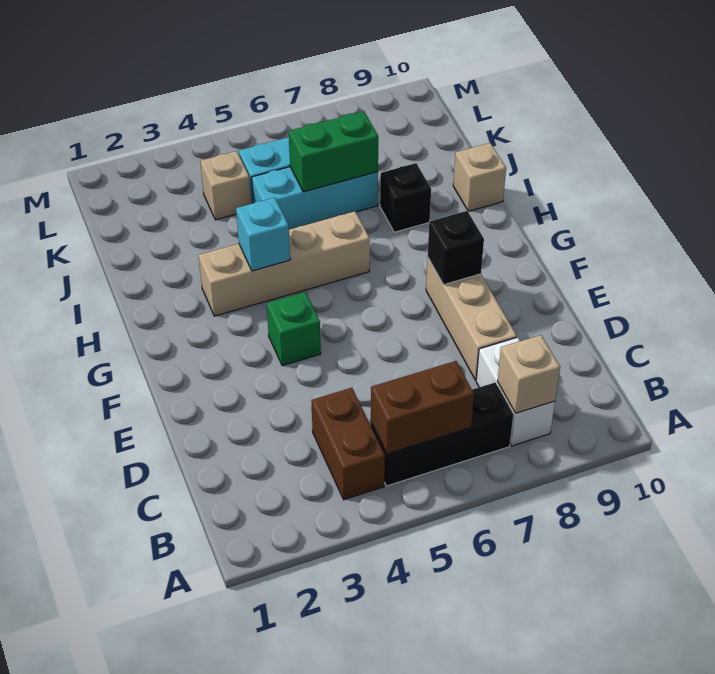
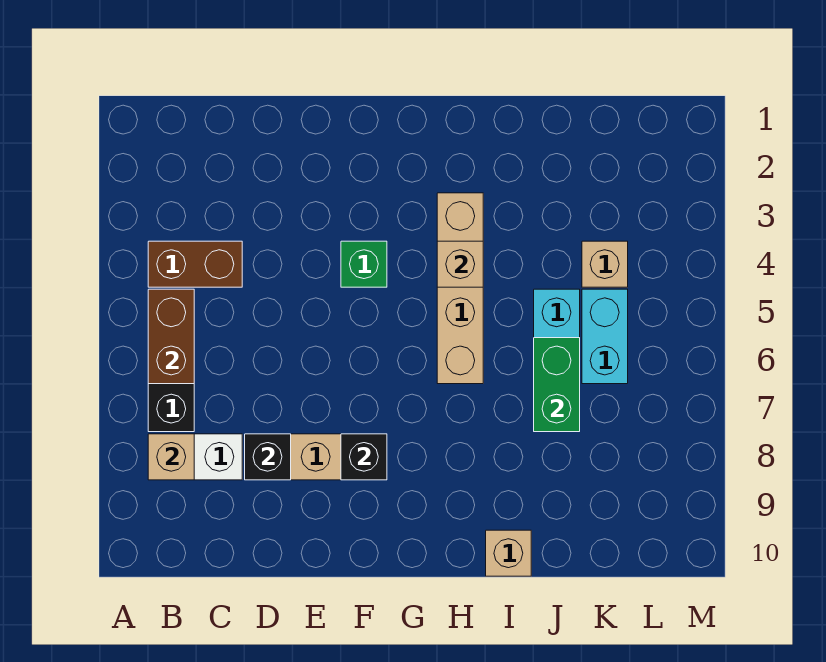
cyan 1x1 brick [236,198,290,271] -> tan 1x1 brick [437,241,483,287]
black 1x1 brick [380,163,431,232] -> black 1x1 brick moved to [245,434,291,480]

